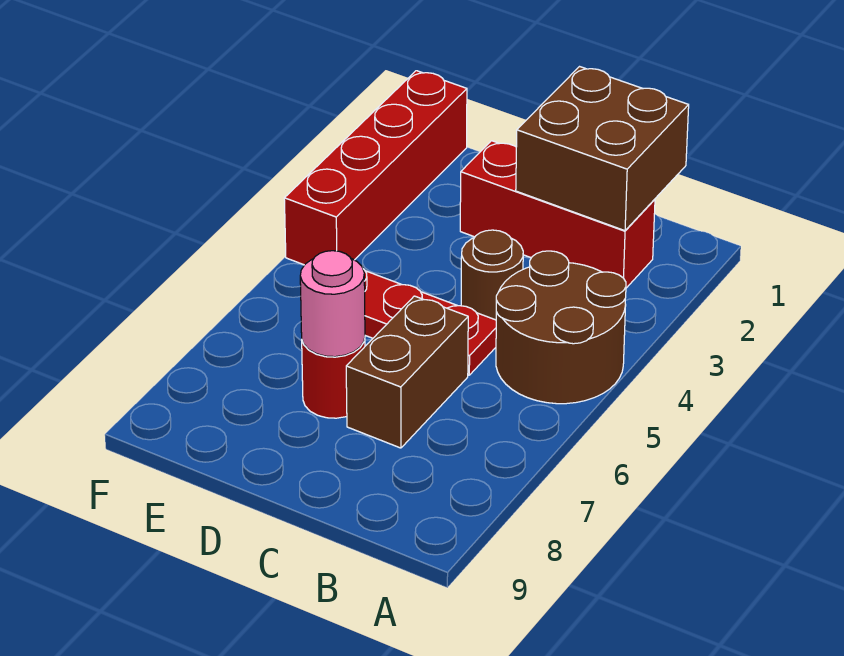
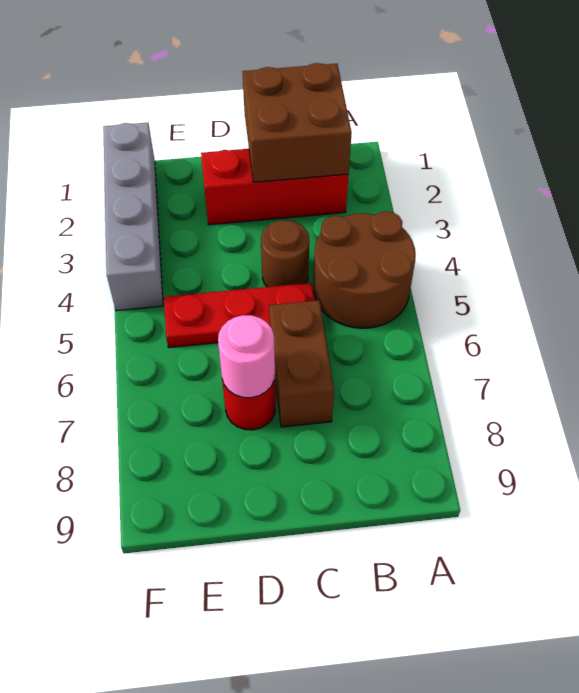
red 1x4 brick [284,71,467,265] -> grey 1x4 brick [103,122,163,311]

